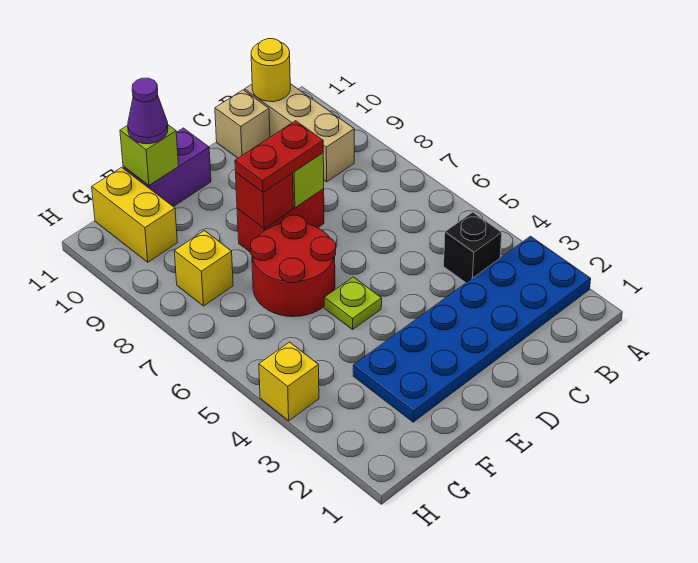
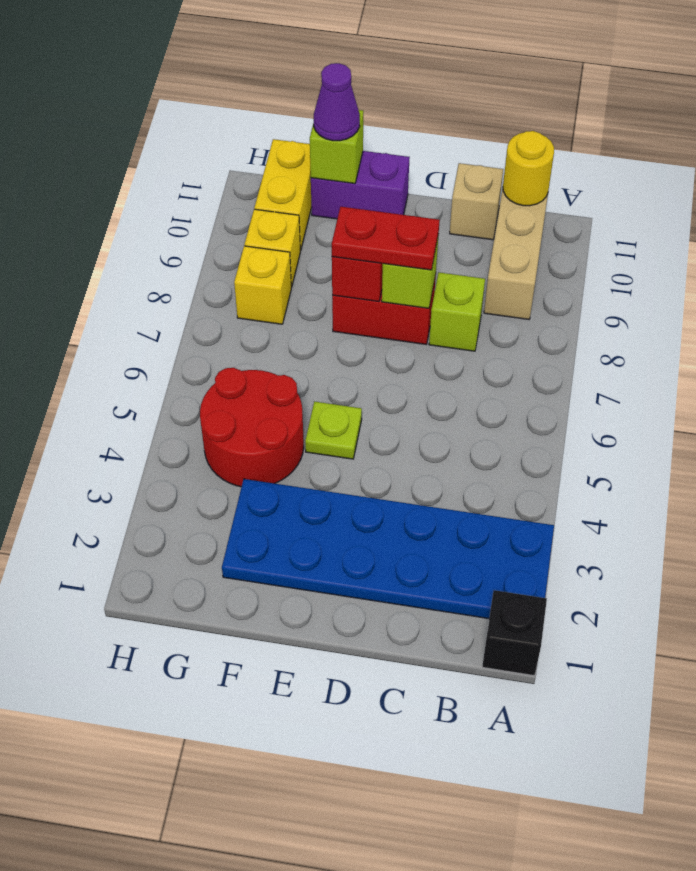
black 1x1 brick [444,212,502,283] -> black 1x1 brick moved to [482,590,547,676]
none -> lime 1x1 brick [429,272,485,351]
red 2x2 round brick [250,215,336,317] -> red 2x2 round brick moved to [200,368,304,487]
yellow 1x1 brick [259,342,319,421] -> yellow 1x1 brick moved to [244,209,300,287]

